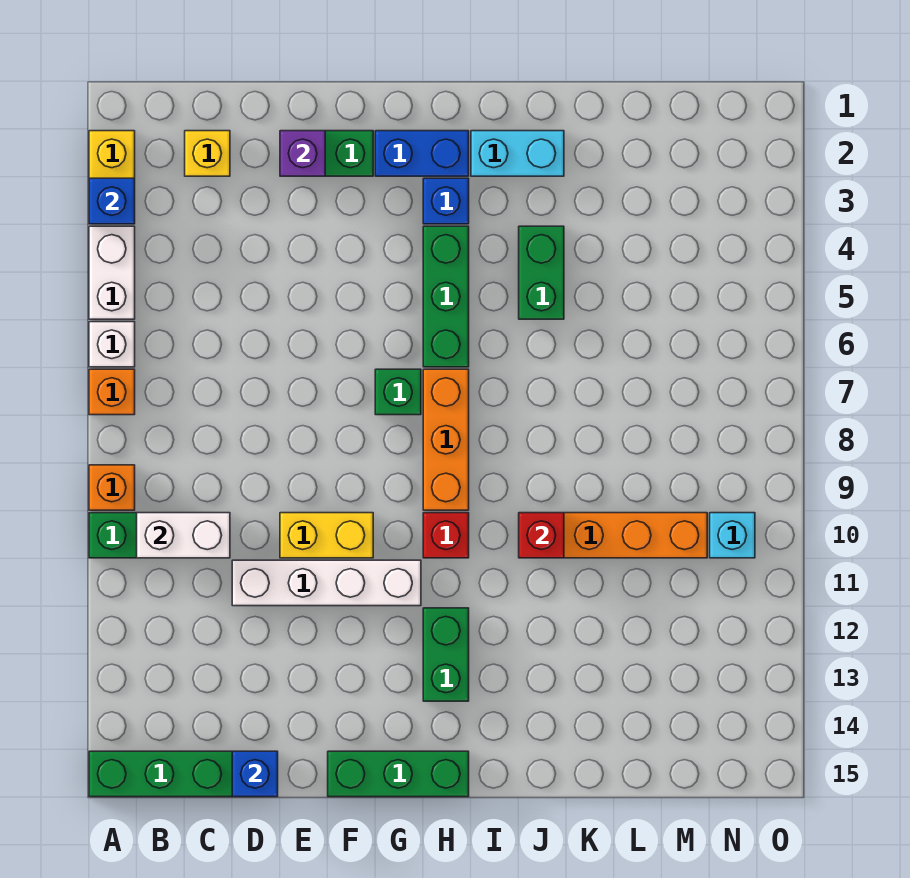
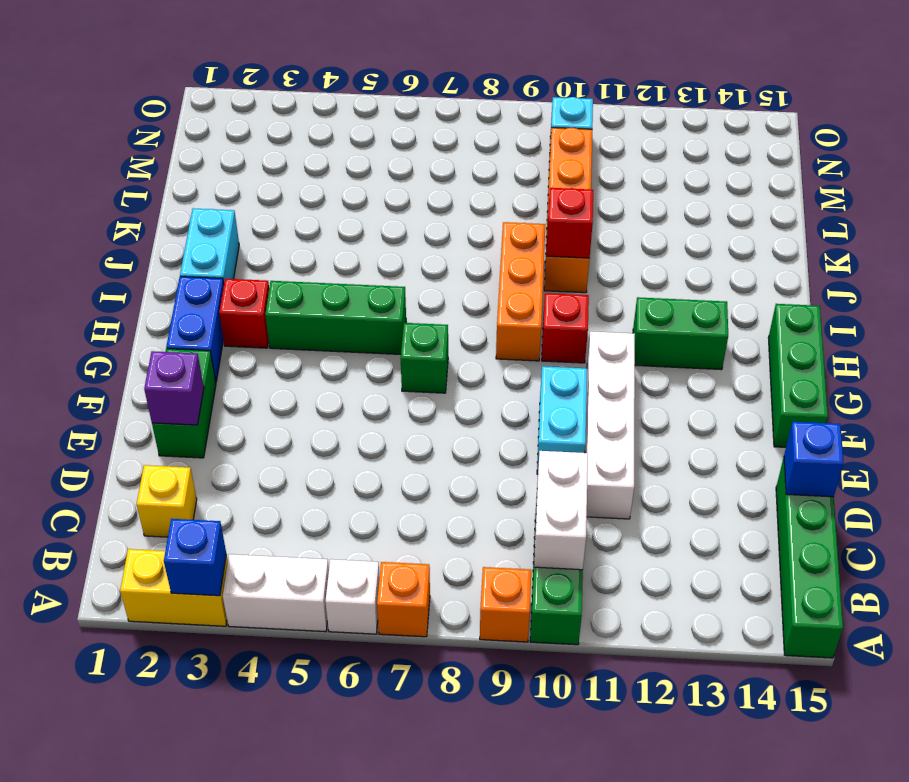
yellow 1x2 brick [280,513,373,558] -> cyan 1x2 brick [537,366,587,474]
blue 1x1 brick [423,178,469,224] -> red 1x1 brick [219,279,269,348]
orange 1x3 brick [423,369,469,510] -> orange 1x3 brick turned to [496,222,545,361]
green 1x2 brick [519,226,564,319] -> none

